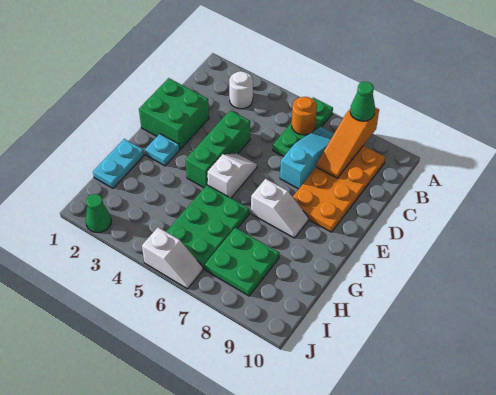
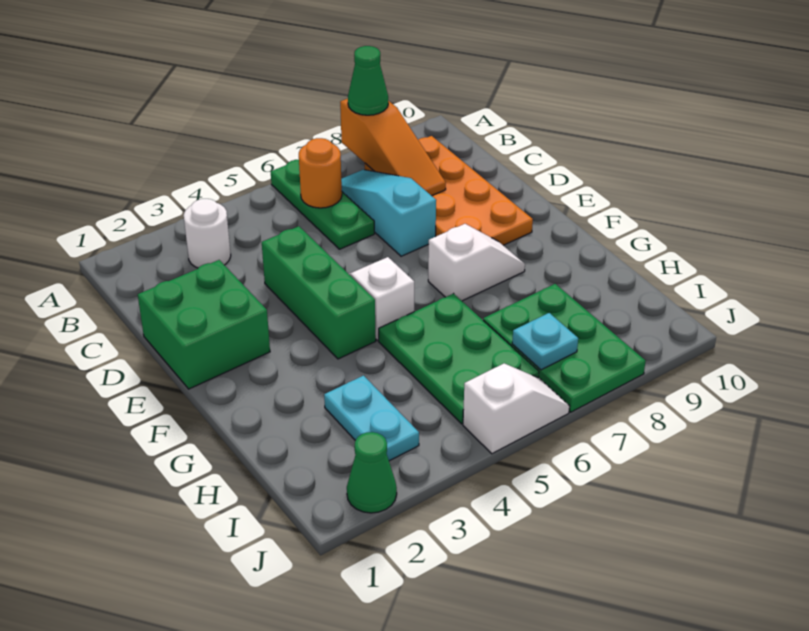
cyan 1x1 plate [145,134,180,166] -> cyan 1x1 plate moved to [512,313,578,370]
cyan 1x2 plate [93,139,144,188] -> cyan 1x2 plate moved to [324,376,419,461]
green 2x2 plate [205,228,279,296] -> green 2x3 plate [483,284,646,412]

